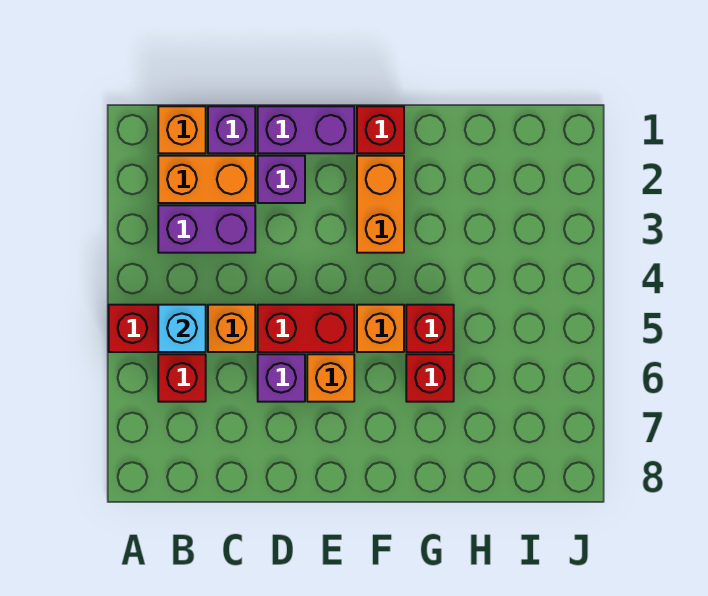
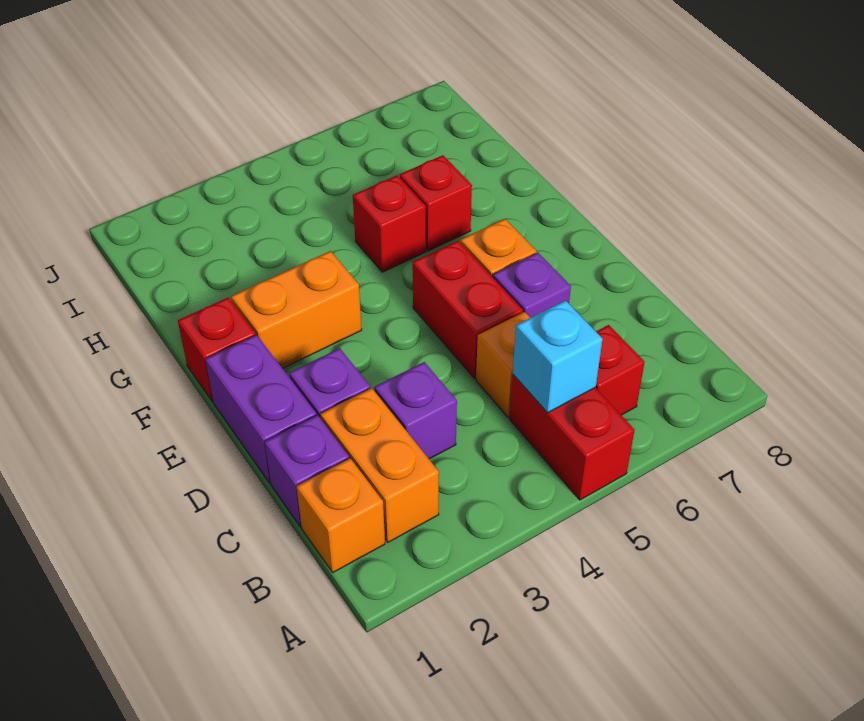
purple 1x2 brick [158,205,255,253] -> purple 1x1 brick [374,362,457,459]
orange 1x1 brick [357,305,404,352] -> none

